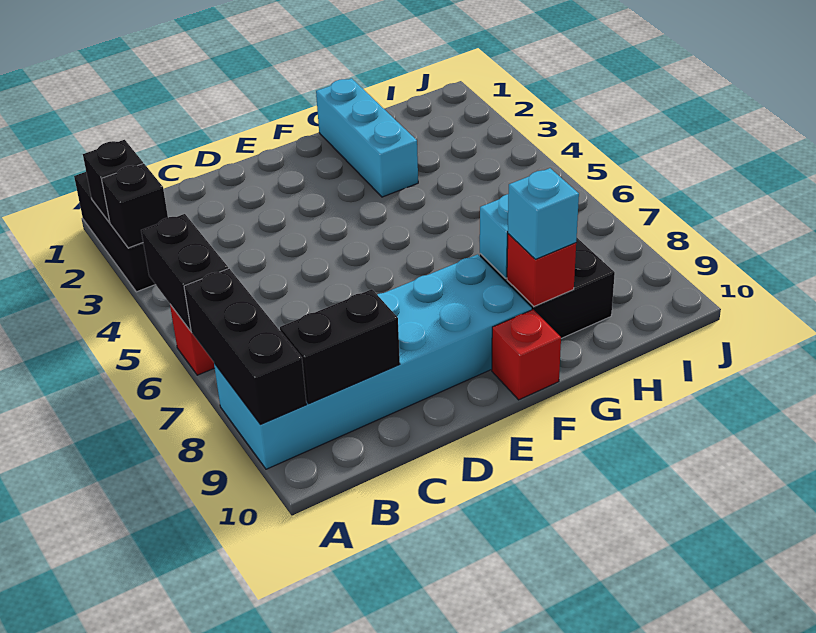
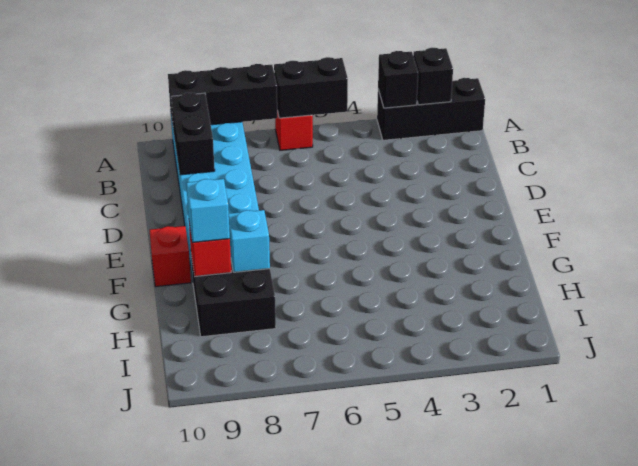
cyan 1x3 brick [316,78,418,197] -> none

